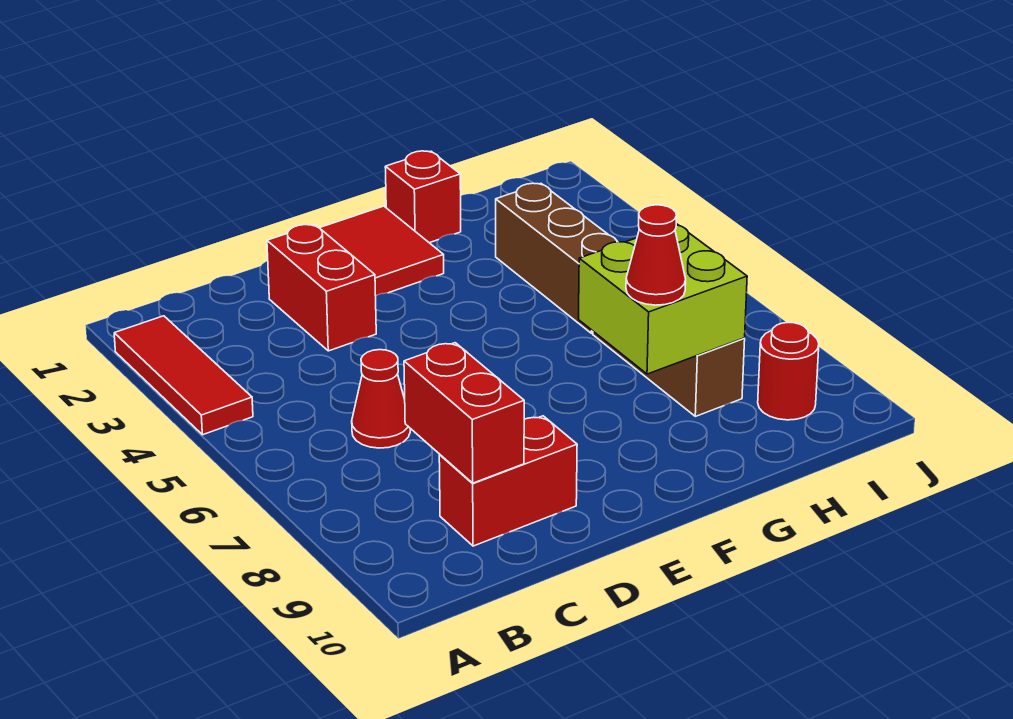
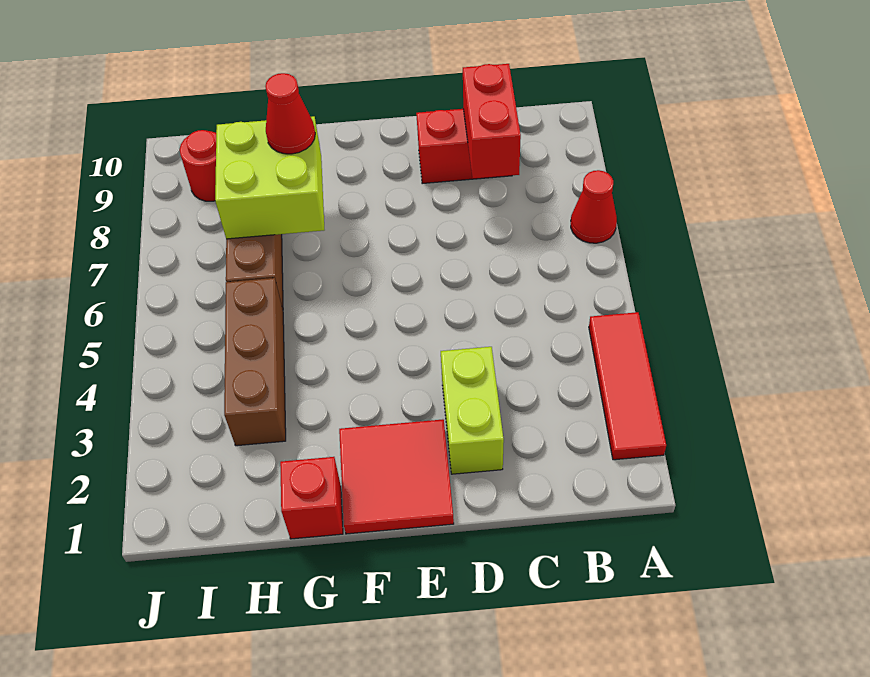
red 1x1 cone [352,350,410,448] -> red 1x1 cone moved to [571,170,617,243]
red 1x2 brick [267,224,376,351] -> lime 1x2 brick [441,347,504,474]

